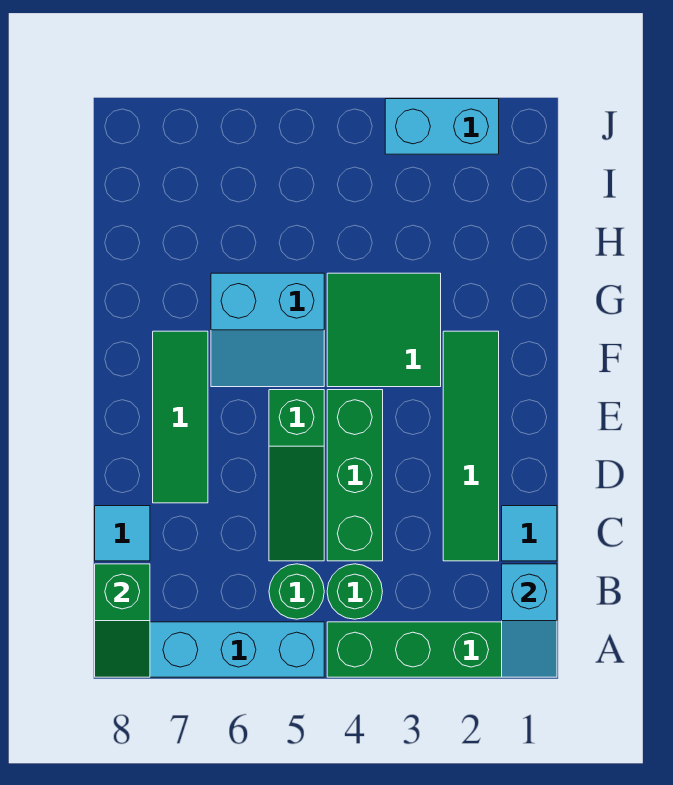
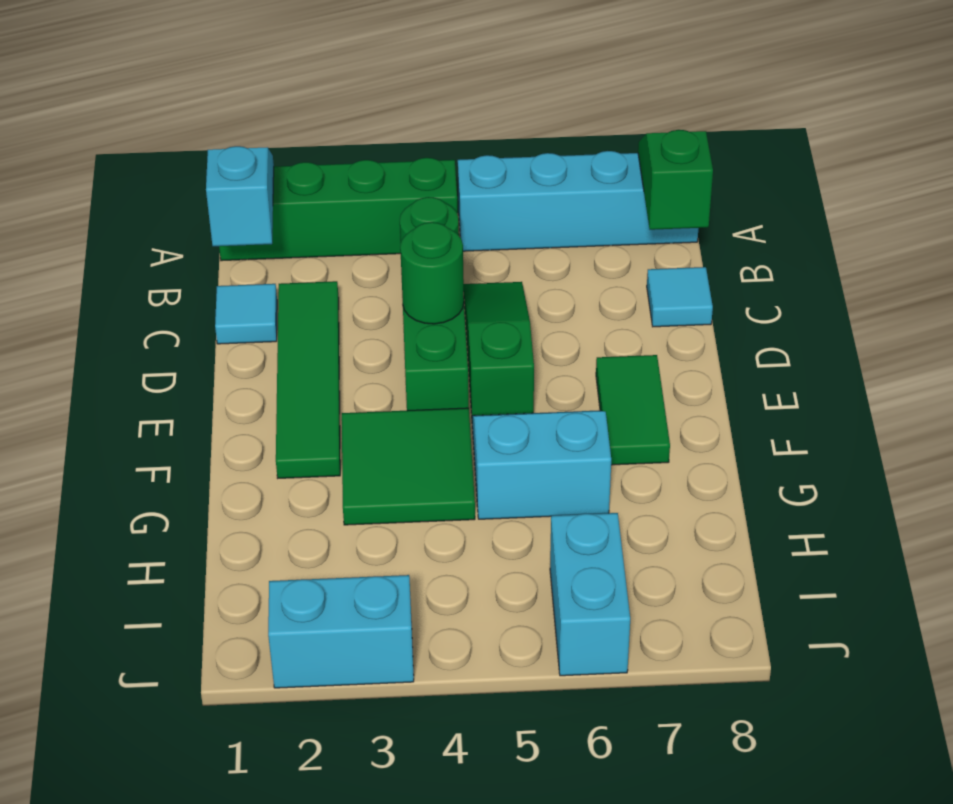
green 1x1 round brick [269,564,324,619] -> green 1x1 round brick moved to [400,222,464,324]
green 1x3 tile [153,331,208,503] -> green 1x2 tile [596,355,670,465]
none -> cyan 1x2 brick [550,513,630,676]

